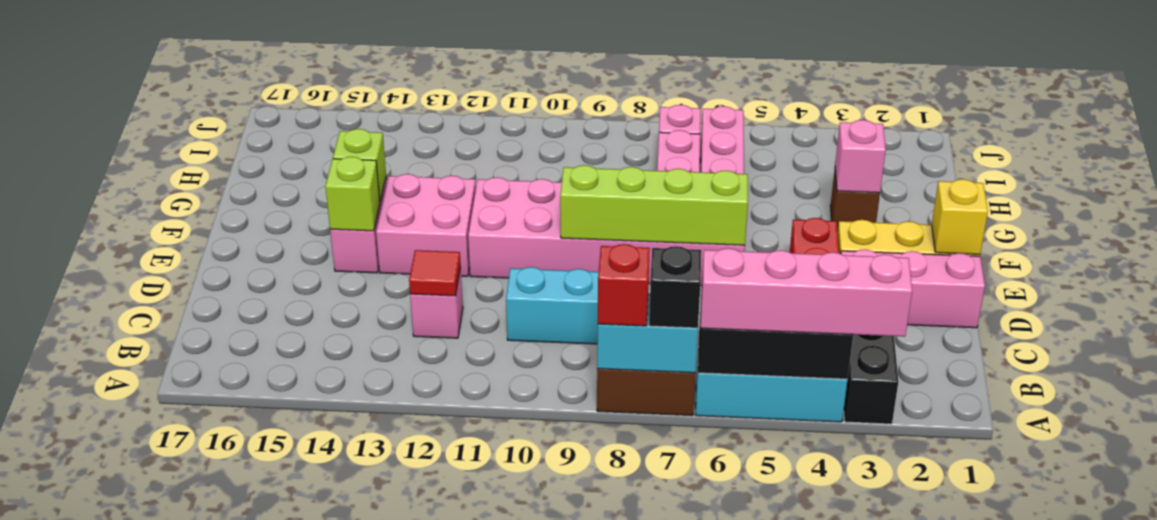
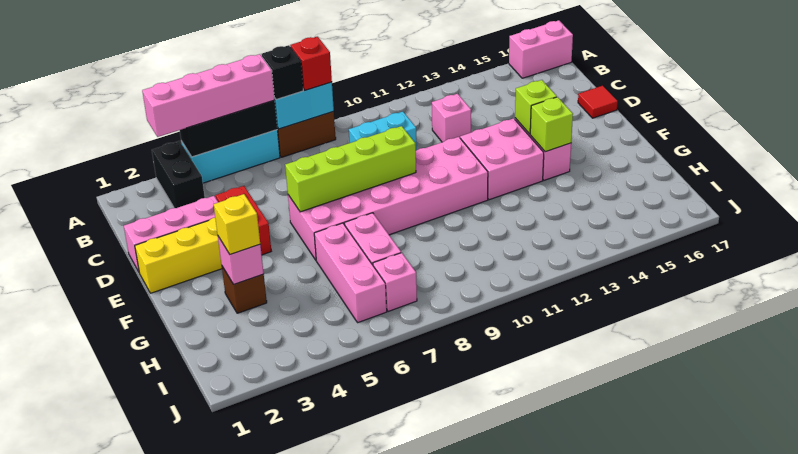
none -> pink 1x2 brick [509,20,573,78]
red 1x1 tile [409,250,461,296] -> red 1x1 tile moved to [578,86,618,118]
yellow 1x1 brick [932,179,988,254] -> yellow 1x1 brick moved to [214,194,260,254]

